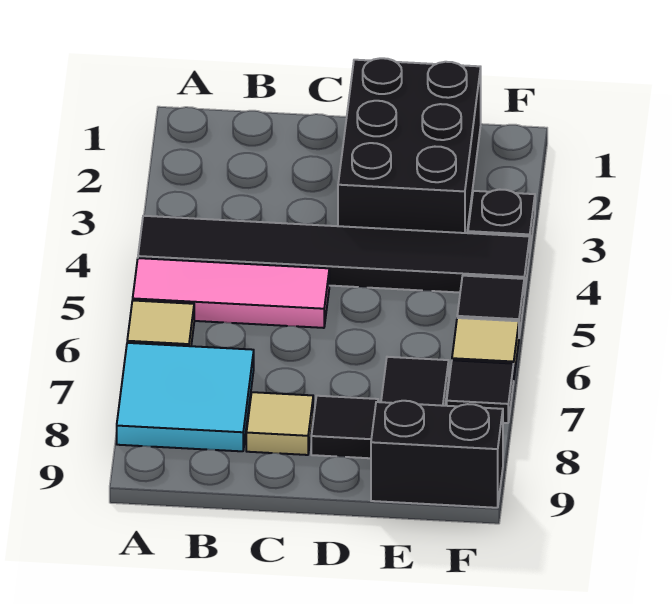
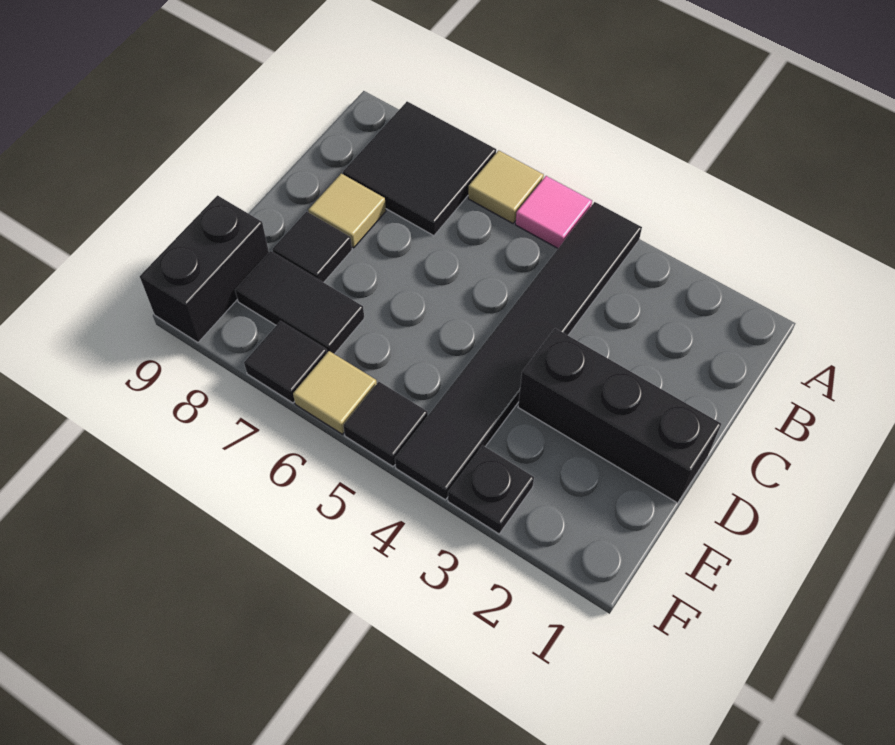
pink 1x3 tile [133,258,329,328] -> pink 1x1 tile [516,176,592,248]
cyan 2x2 tile [117,343,254,451] -> black 2x2 tile [343,102,496,236]
black 2x3 brick [338,58,481,233] -> black 1x3 brick [518,328,721,503]

